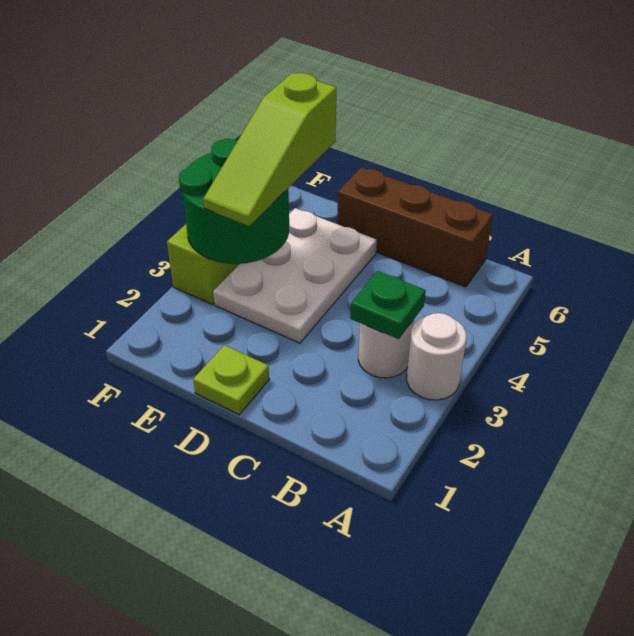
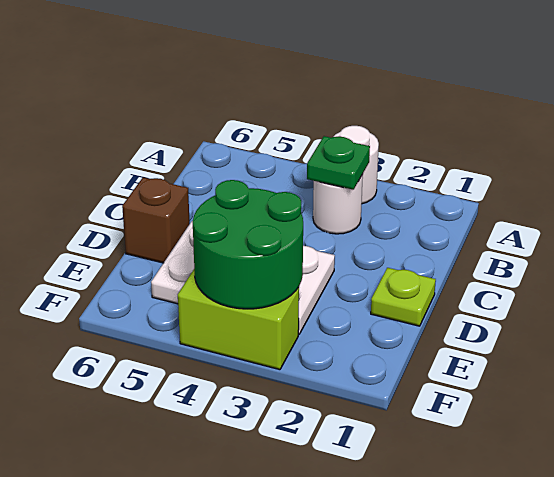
brown 1x3 brick [337,167,493,287] -> brown 1x1 brick [122,177,190,263]
lime 1x3 slope [203,73,336,226] -> none

